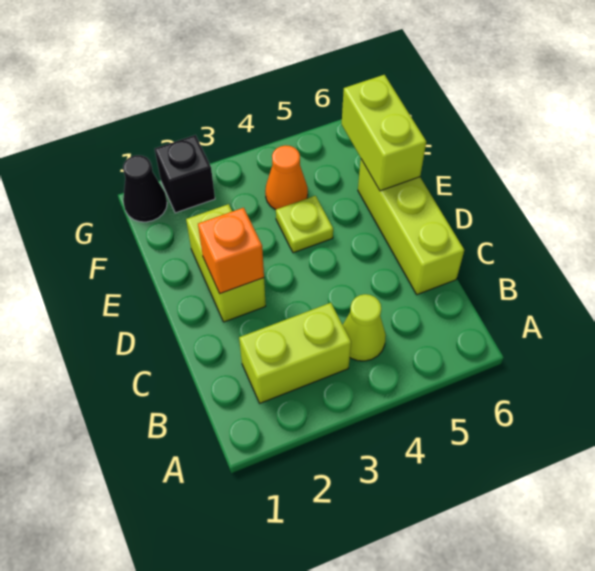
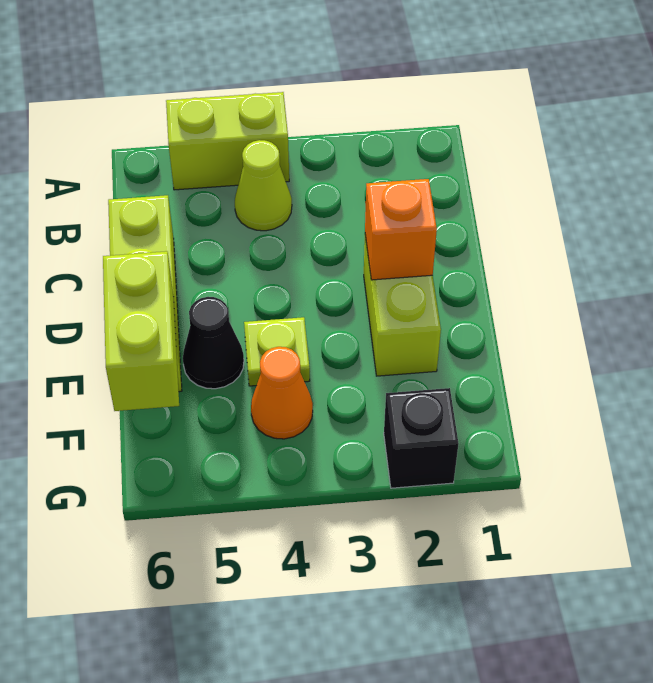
lime 1x2 brick [239,303,351,403] -> lime 1x2 brick moved to [166,92,289,190]
black 1x1 cone [123,155,167,222] -> black 1x1 cone moved to [183,297,244,389]

